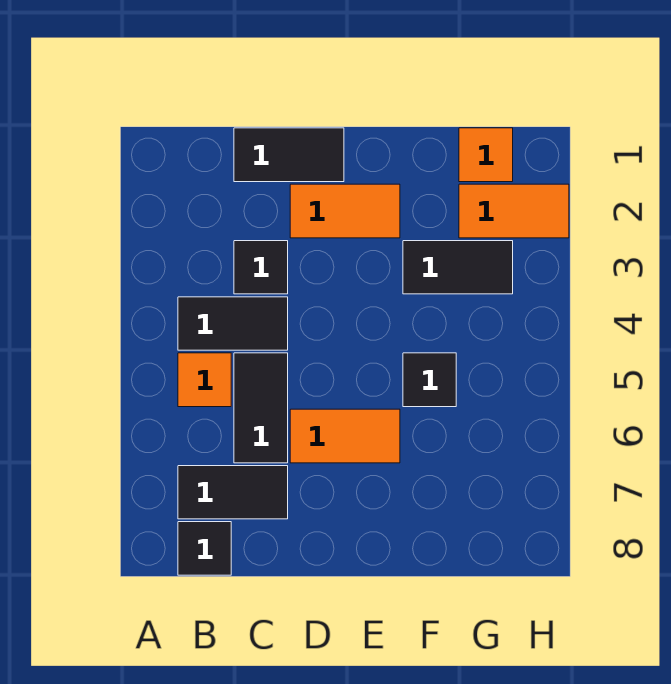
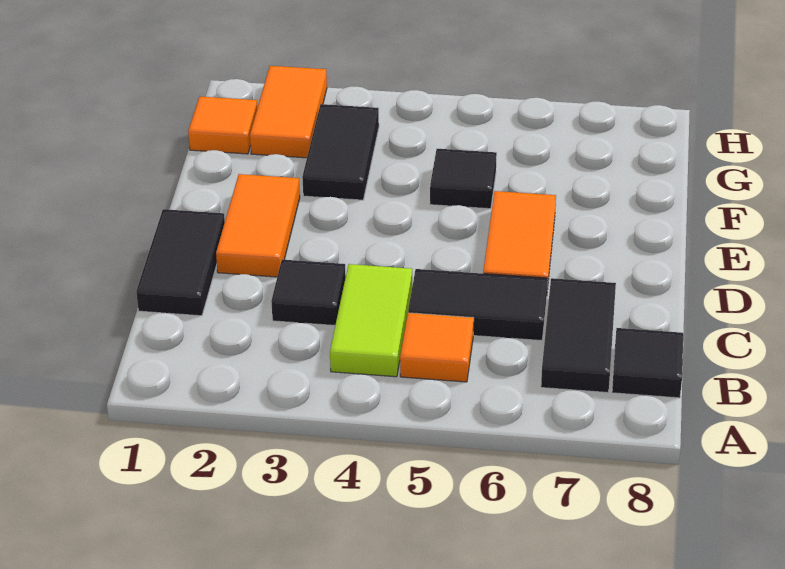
black 1x2 tile [178,297,288,350] -> lime 1x2 tile [330,264,412,377]

